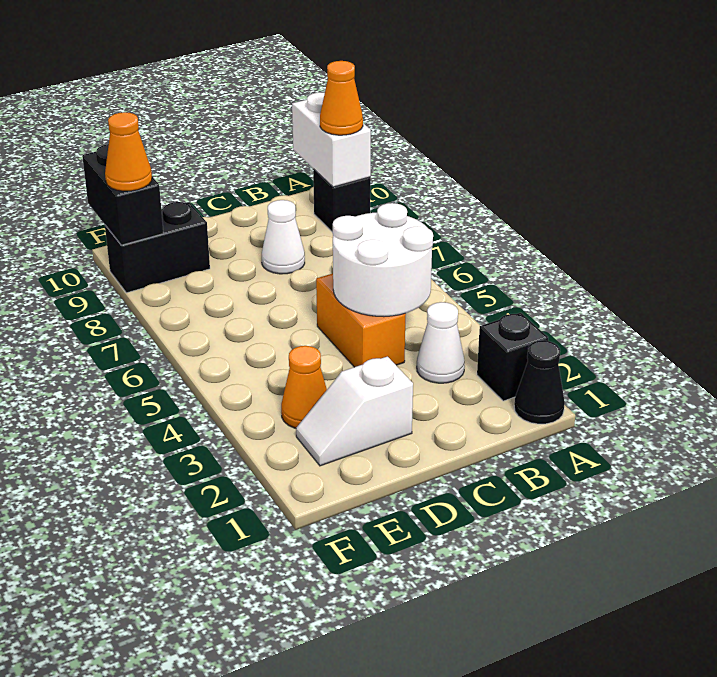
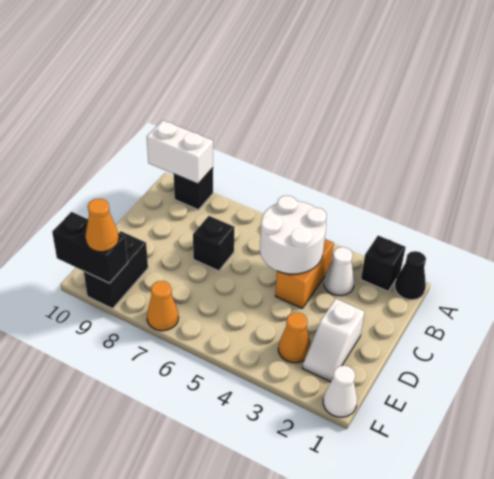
orange 1x1 cone [320,61,363,135] -> orange 1x1 cone moved to [147,281,178,331]
orange 1x2 brick [316,274,406,367] -> orange 1x2 brick turned to [275,239,334,308]
none -> black 1x1 brick [193,216,235,271]
white 1x1 cone [262,200,305,274] -> white 1x1 cone moved to [323,365,357,417]

